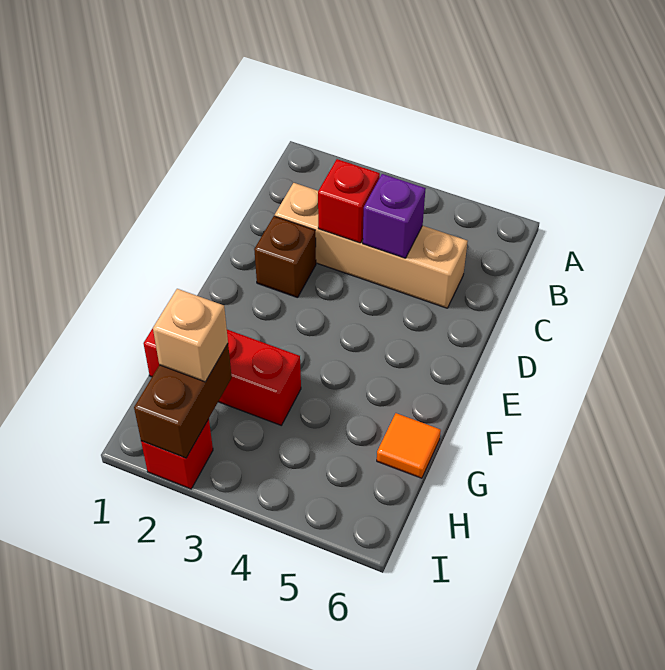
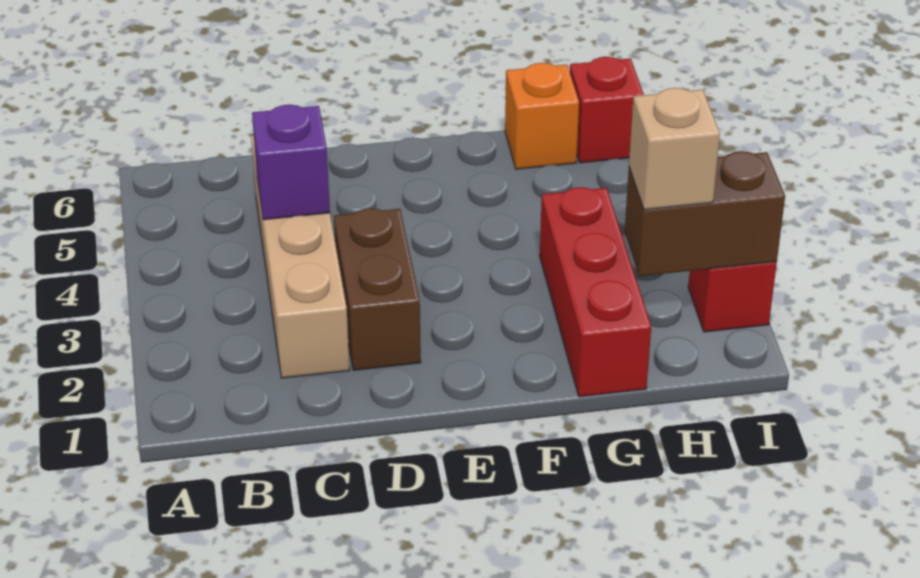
red 1x1 brick [318,159,380,243] -> red 1x1 brick moved to [570,57,644,163]
brown 1x1 brick [254,216,316,298] -> brown 1x2 brick [334,208,421,370]
orange 1x1 tile [377,413,441,478] -> orange 1x1 brick [505,63,579,169]

